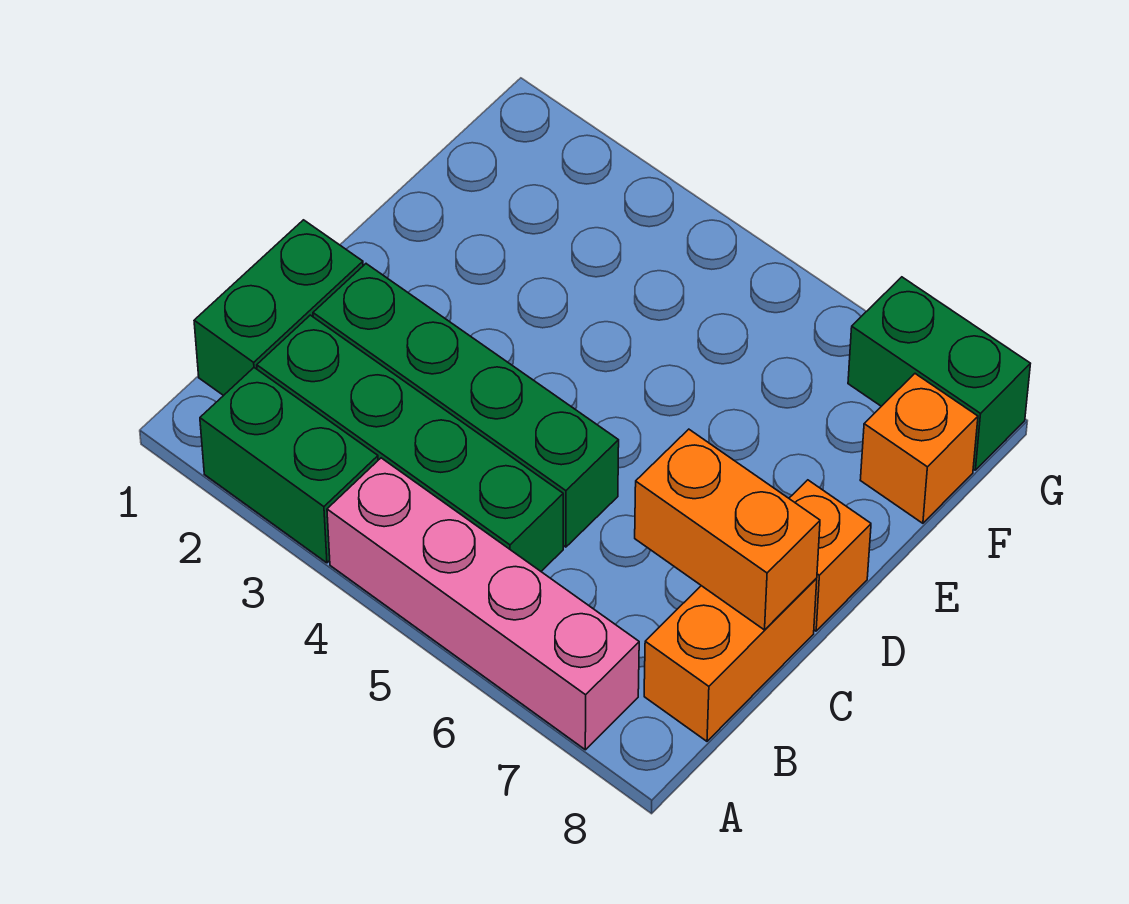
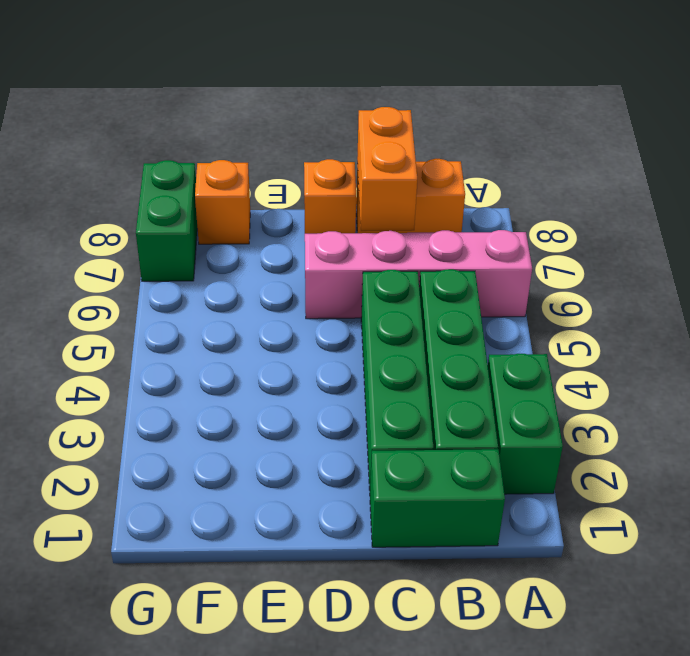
pink 1x4 brick [327,458,639,750] -> pink 1x4 brick turned to [305,230,532,319]

